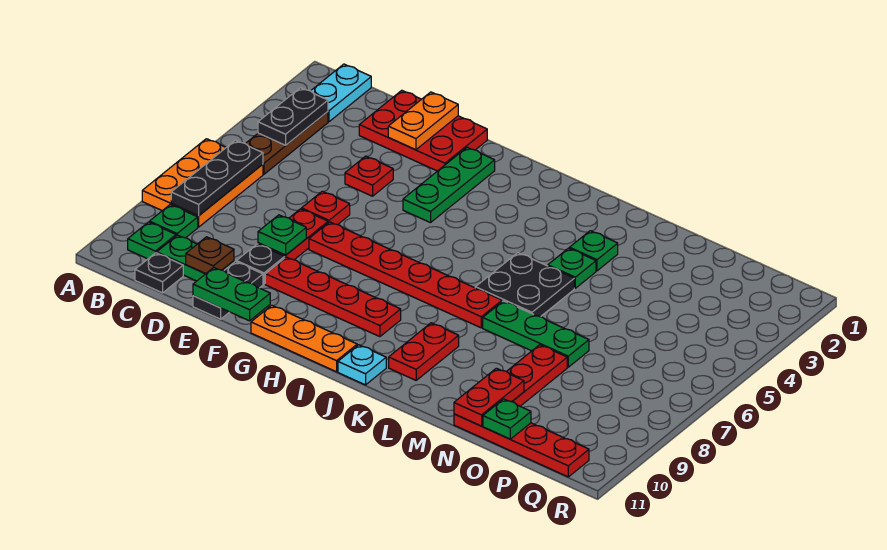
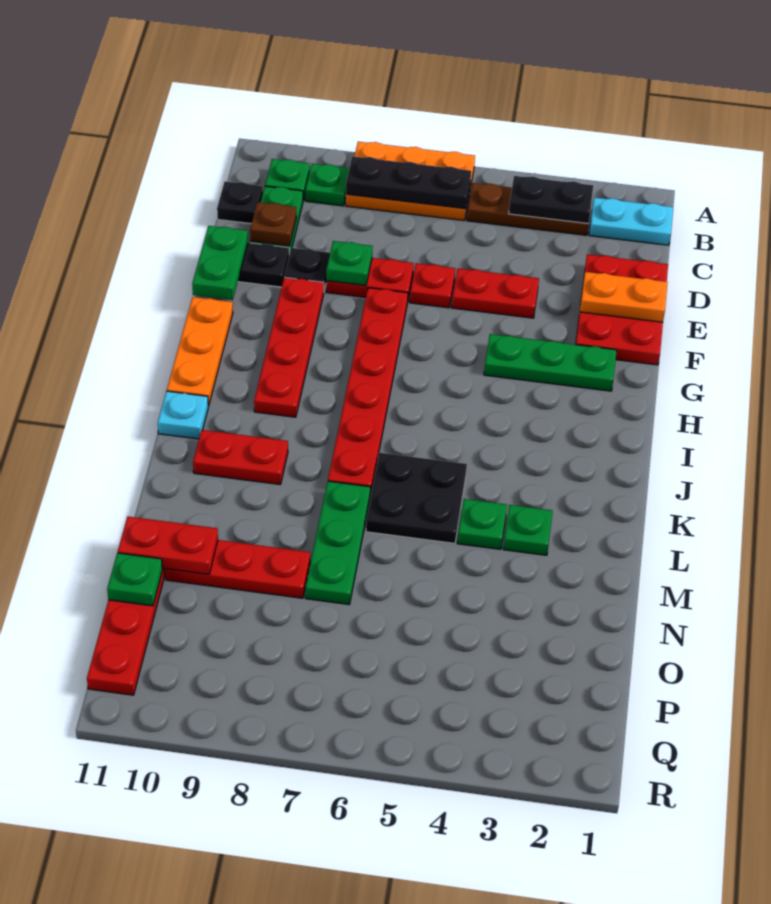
red 1x1 plate [345,156,393,196] -> red 1x2 plate [452,268,539,318]

